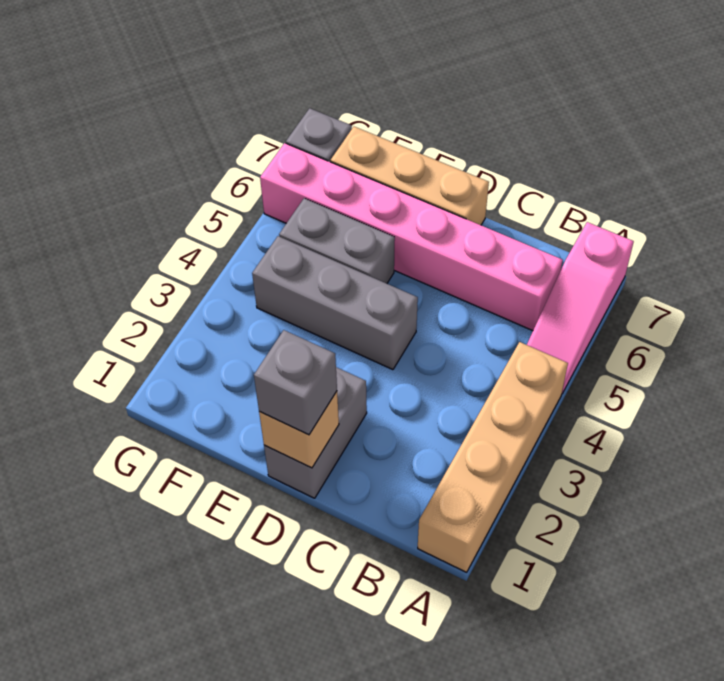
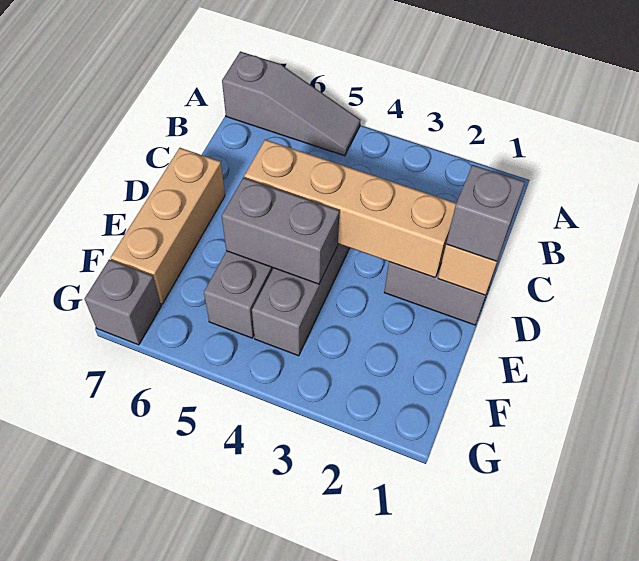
tan 1x4 brick [418,342,568,572] -> tan 1x4 brick moved to [244,140,456,278]
pink 1x3 slope [527,222,634,393] -> grey 1x3 slope [222,51,361,156]
pink 1x6 brick [260,143,563,331] -> none
none -> grey 1x2 brick [222,177,340,284]

